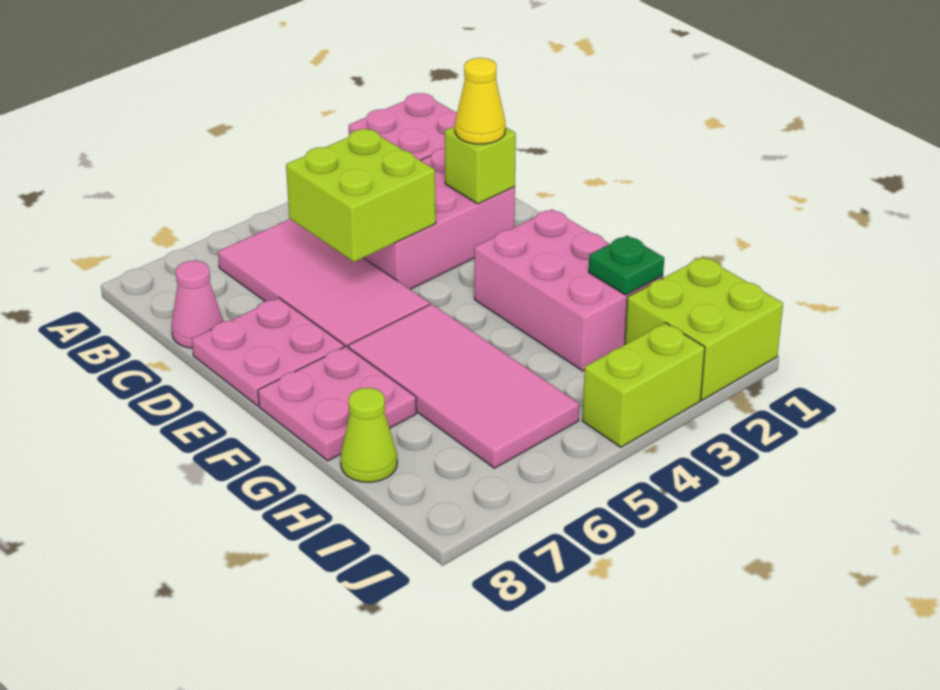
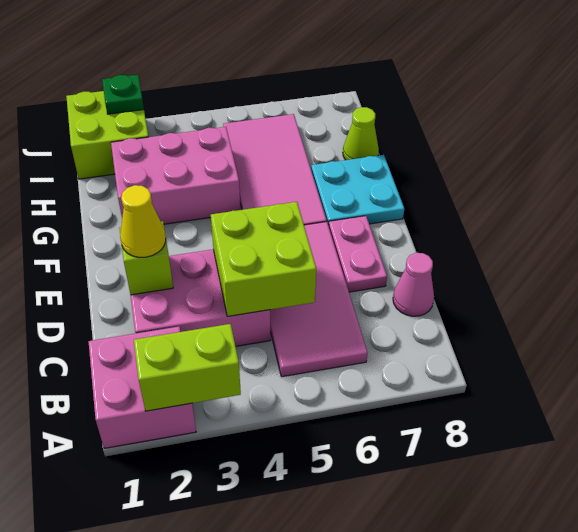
pink 2x2 plate [192,298,344,406] -> pink 1x2 plate [329,216,387,292]
pink 2x3 brick [474,209,663,371] -> pink 2x3 brick turned to [111,127,240,224]
pink 2x2 plate [258,346,416,461] -> cyan 2x2 plate [311,155,404,226]
green 1x1 plate [589,236,664,295] -> green 1x1 plate moved to [102,75,144,114]
lime 1x2 brick [583,323,705,447] -> lime 1x2 brick moved to [134,324,241,411]

